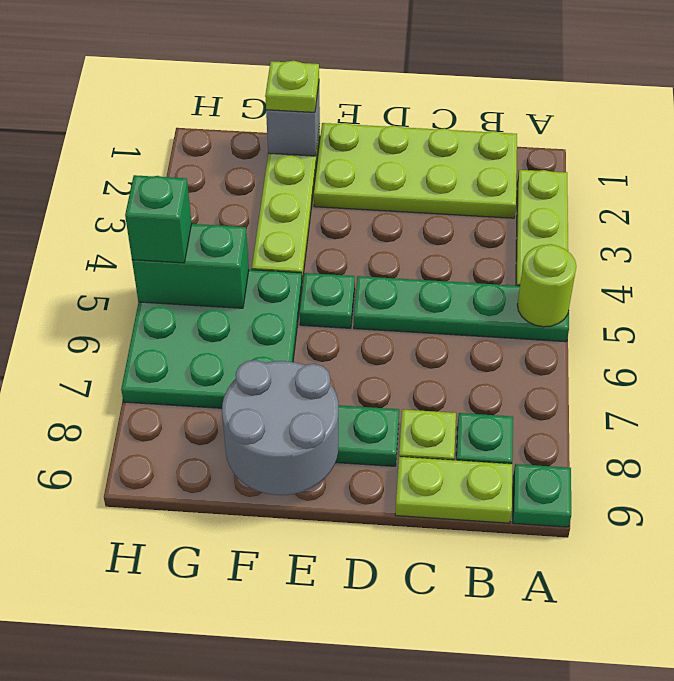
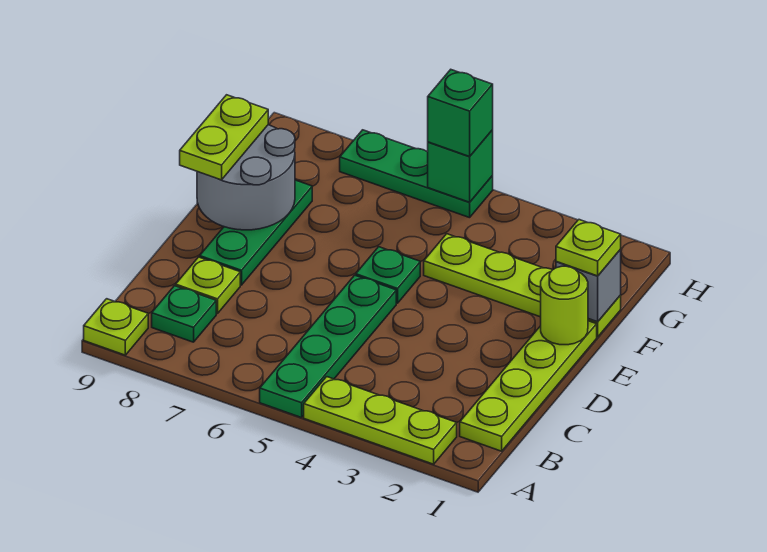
lime 1x1 round brick [517,244,576,327] -> lime 1x1 round brick moved to [541,266,588,345]
green 1x1 plate [513,464,571,527] -> lime 1x1 plate [84,299,148,355]
lime 2x4 plate [314,123,517,218] -> lime 1x4 plate [460,321,597,451]
lime 1x2 plate [395,457,512,523] -> lime 1x2 plate moved to [180,95,268,180]
green 3x3 plate [121,270,302,408] -> green 1x3 plate [340,130,493,218]
green 1x2 brick [132,224,249,308] -> green 1x1 brick [428,130,493,202]

